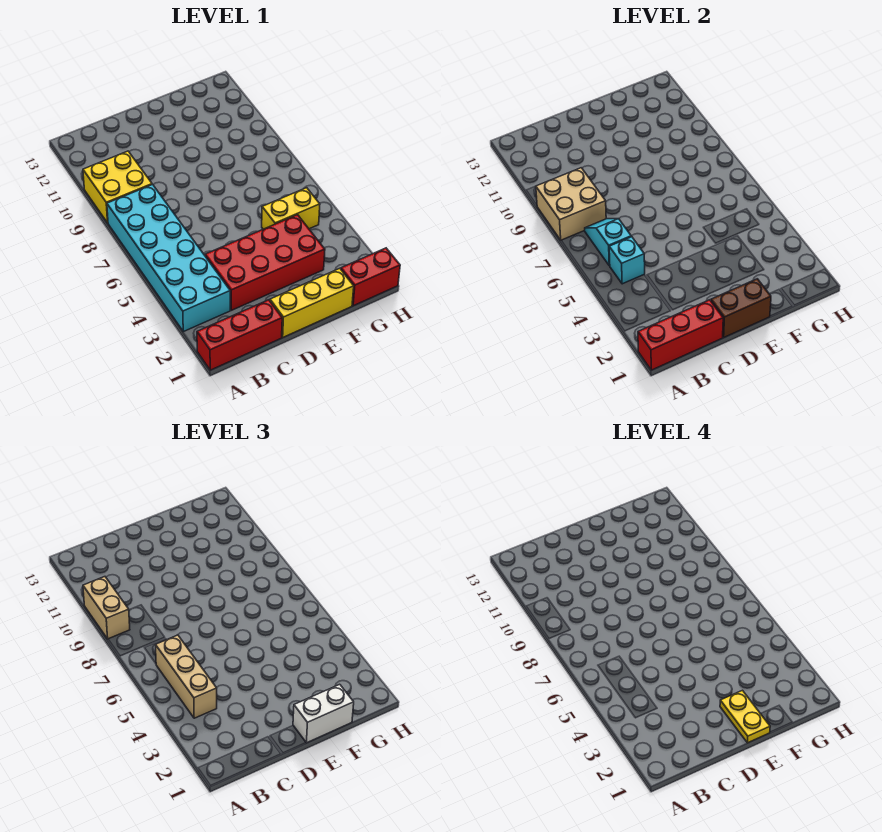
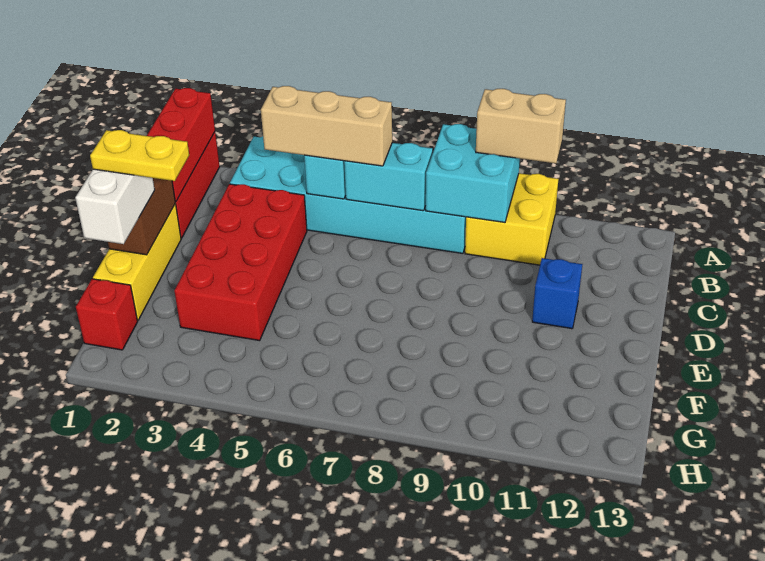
tan 2x2 brick [536,168,606,240] -> cyan 2x2 brick [426,124,520,222]
cyan 1x2 slope [585,219,631,266] -> cyan 1x2 brick [344,143,433,211]
none -> blue 1x1 brick [532,258,582,329]
yellow 1x2 brick [262,188,320,229] -> none
red 1x2 brick [341,248,400,306] -> red 1x1 brick [76,279,138,350]

